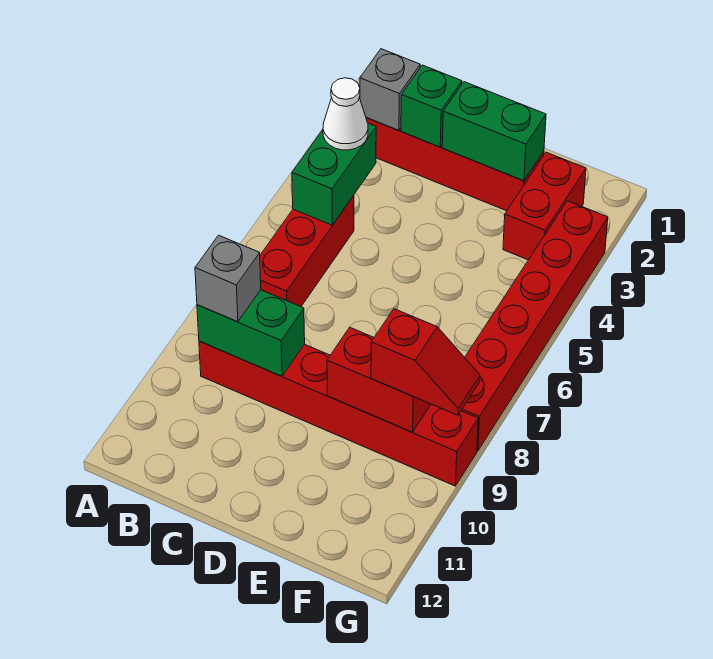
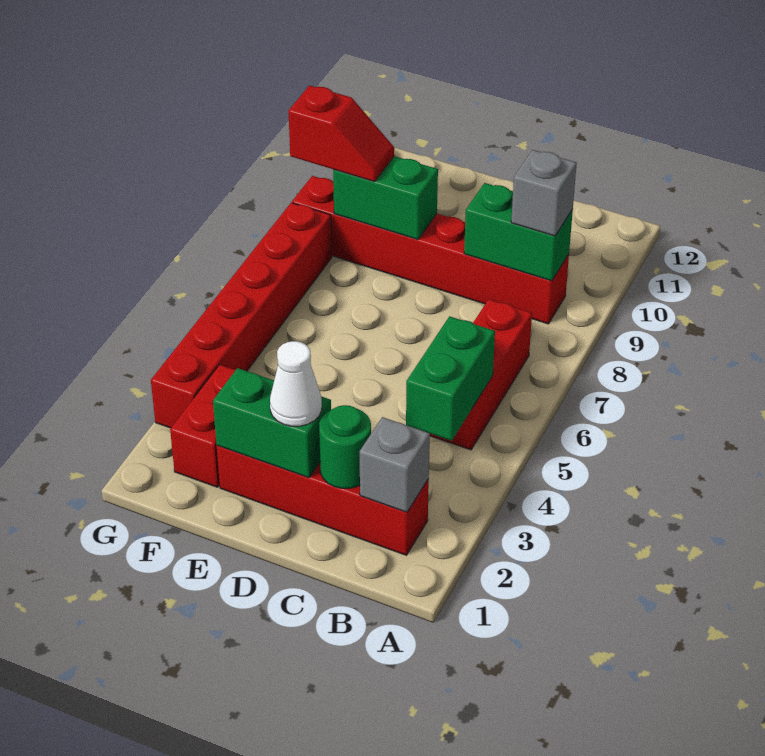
white 1x1 cone [323,78,368,150] -> white 1x1 cone moved to [270,341,322,426]
green 1x1 brick [401,65,462,147] -> green 1x1 round brick [319,405,371,488]
red 1x2 brick [327,327,431,432] -> green 1x2 brick [333,156,438,240]
red 1x2 slope [371,309,480,415] -> red 1x2 slope turned to [288,85,394,182]

